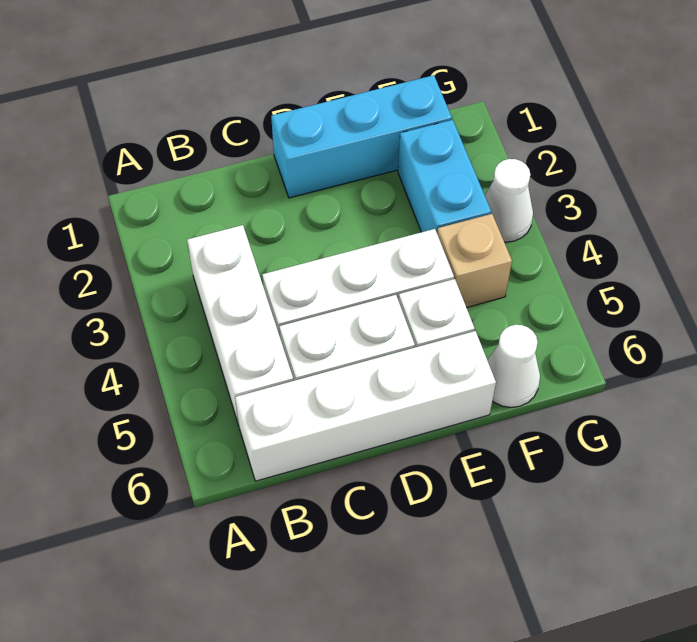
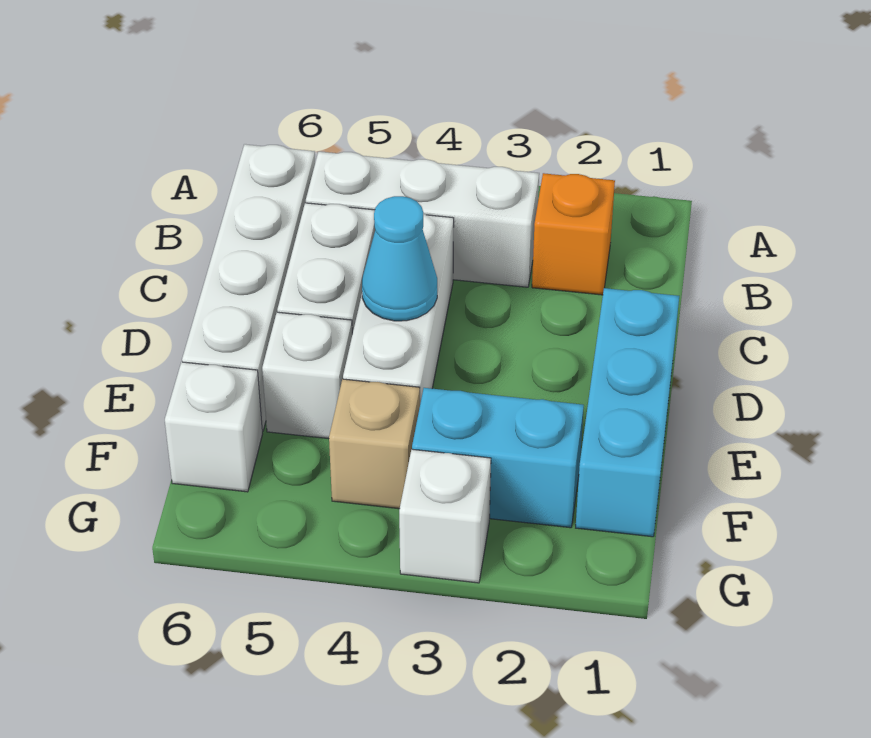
none -> orange 1x1 brick [532,173,615,295]
none -> cyan 1x1 cone [362,196,437,321]
white 1x1 cone [487,325,540,407] -> white 1x1 brick [165,362,262,492]
white 1x1 cone [485,159,533,242] -> white 1x1 brick [399,449,491,583]

